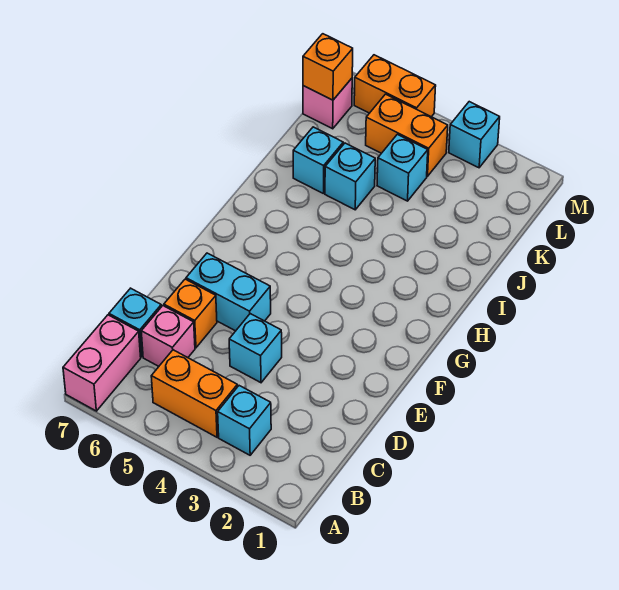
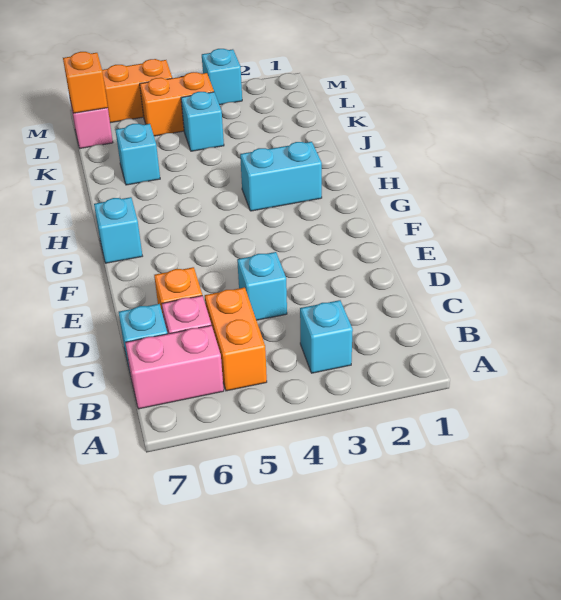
pink 1x2 brick [63,315,141,411] -> pink 1x2 brick turned to [125,325,224,409]
orange 1x2 brick [151,350,237,437] -> orange 1x2 brick turned to [205,287,267,391]
cyan 1x2 brick [186,253,271,331] -> cyan 1x2 brick moved to [240,142,322,211]
cyan 1x1 brick [325,143,375,210] -> cyan 1x1 brick moved to [94,197,142,263]

